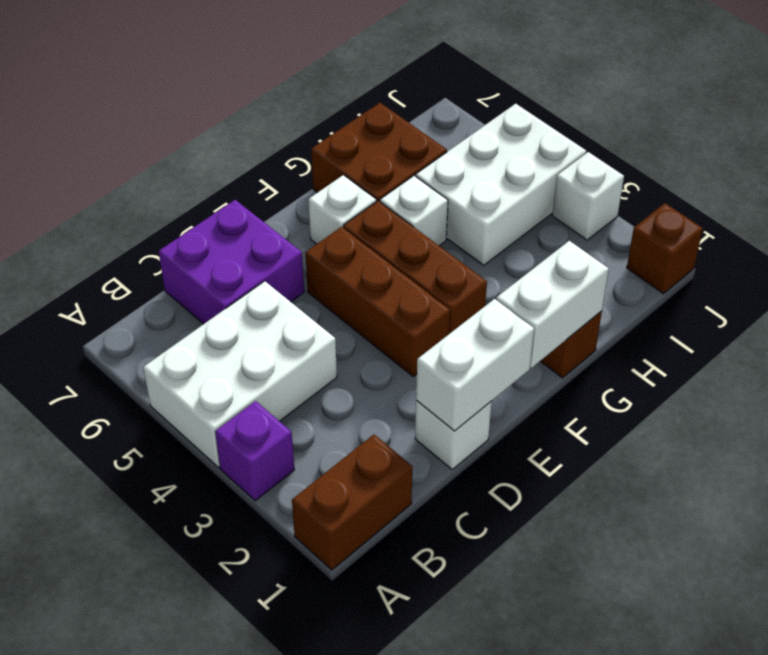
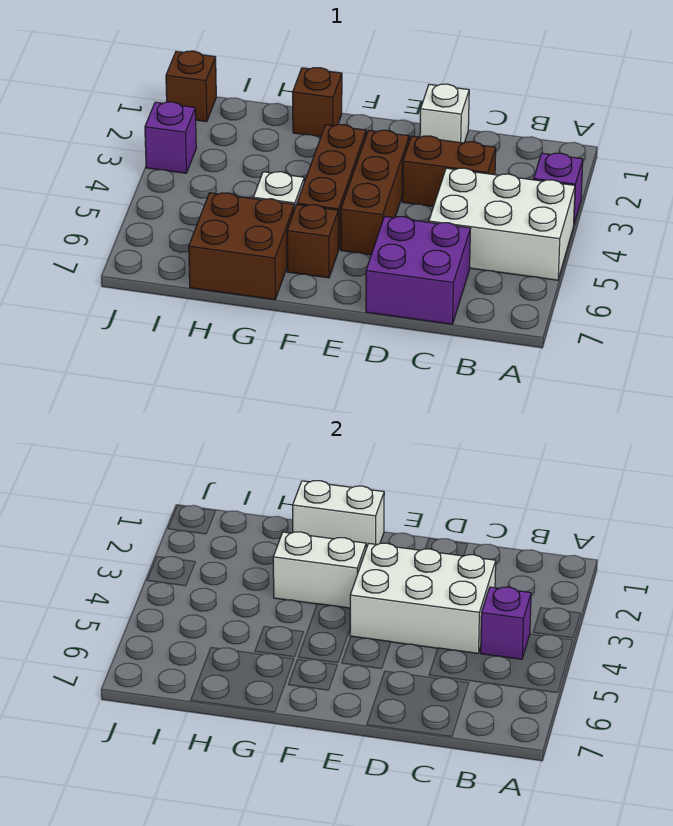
brown 1x2 brick [292,435,412,570] -> brown 1x2 brick moved to [402,136,496,207]
none -> purple 1x1 brick [481,587,531,659]
white 1x2 brick [416,299,534,431] -> white 1x2 brick moved to [273,532,366,608]
white 1x1 brick [308,175,377,244] -> brown 1x1 brick [287,205,338,278]
white 2x3 brick [416,104,586,265] -> white 2x3 brick moved to [350,543,496,653]
white 1x1 brick [552,152,624,240] -> purple 1x1 brick [145,102,196,173]

